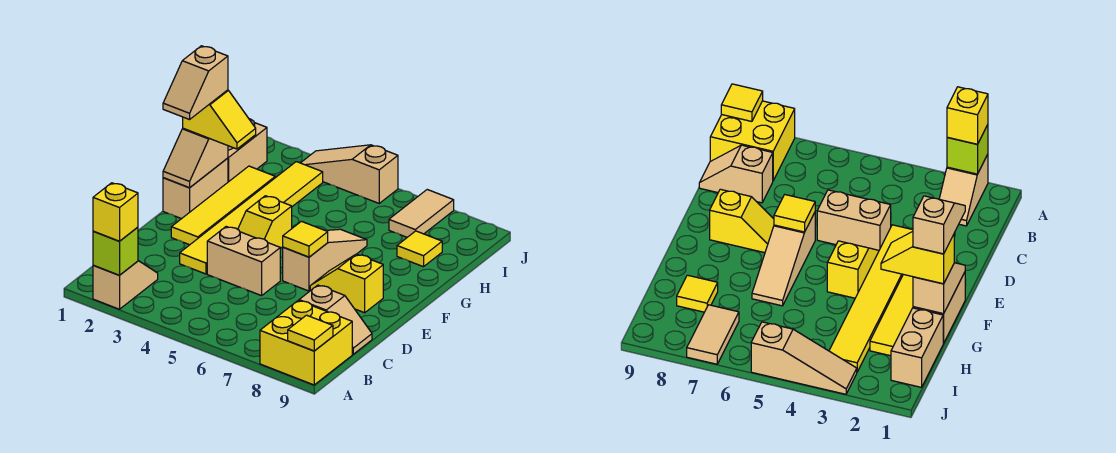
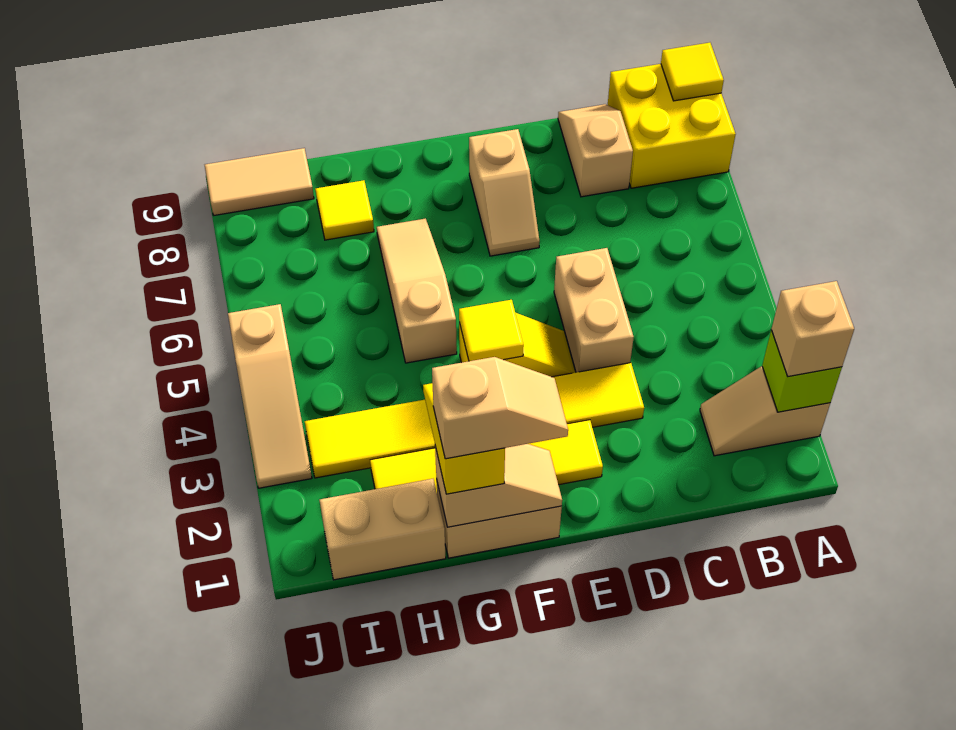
yellow 1x1 brick [93,183,138,241] -> tan 1x1 brick [771,281,854,376]
tan 1x3 slope [283,229,367,291] -> tan 1x3 slope turned to [377,218,457,363]
yellow 1x1 tile [283,221,328,257] -> yellow 1x1 tile moved to [459,300,524,361]
yellow 1x2 slope [310,254,383,313] -> tan 1x2 slope [469,129,540,256]
tan 1x2 tile [389,190,454,237] -> tan 1x2 tile moved to [205,148,314,215]

